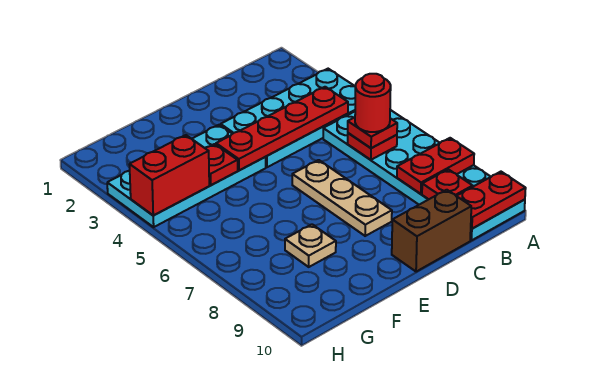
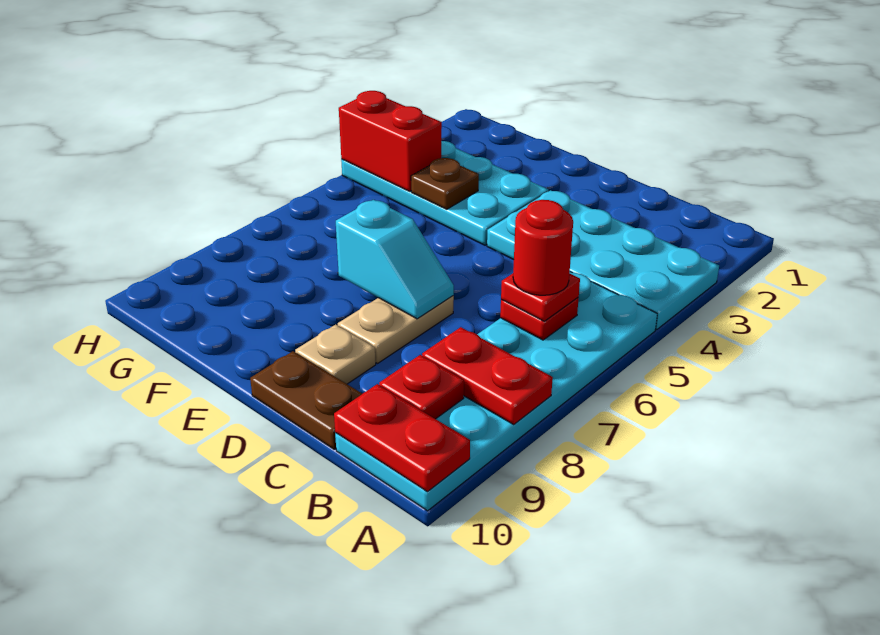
red 1x4 plate [216,87,348,170] -> none
brown 1x2 brick [392,190,471,272] -> brown 1x2 plate [250,351,362,449]
tan 1x3 plate [292,160,392,236] -> tan 1x2 plate [338,296,454,363]
none -> cyan 1x2 slope [336,200,454,319]
red 1x1 plate [205,144,238,185] -> brown 1x1 plate [411,158,479,209]
tan 1x1 plate [285,224,336,267] -> tan 1x1 plate moved to [295,324,376,384]

